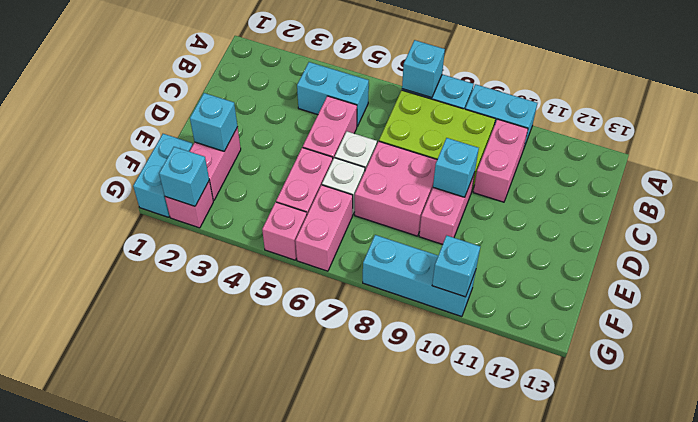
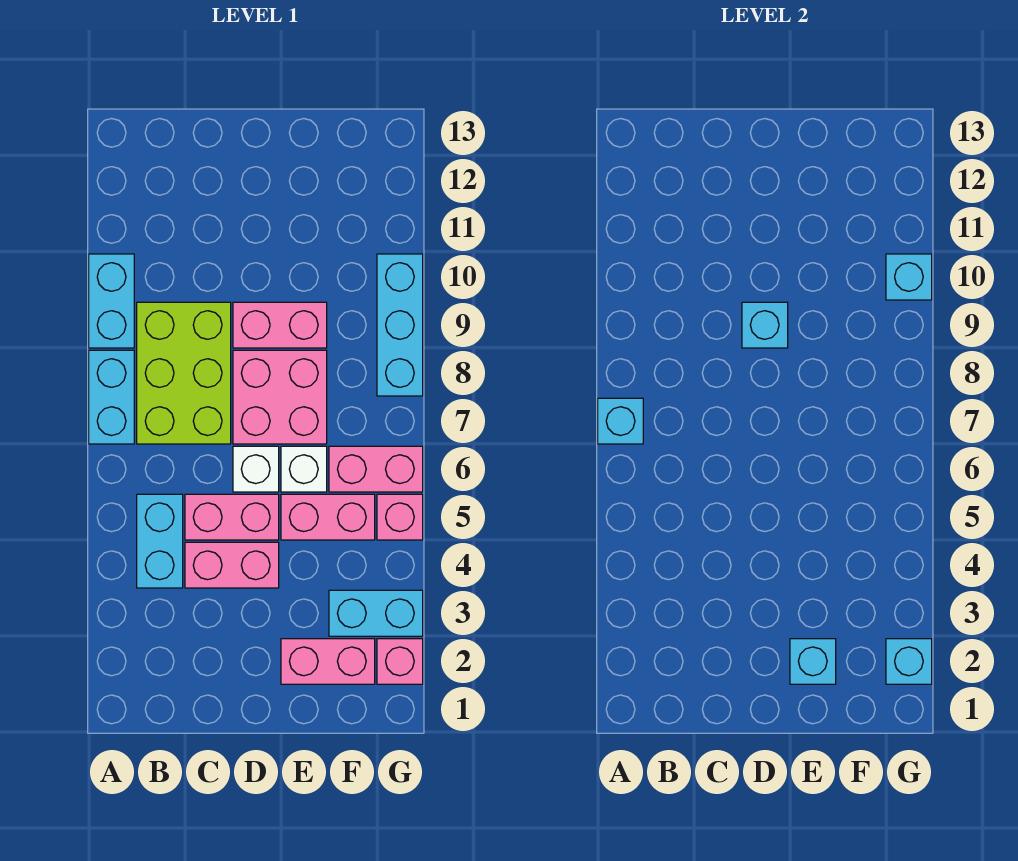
pink 1x2 brick [473,119,528,202] -> pink 1x2 brick moved to [185,542,279,588]
cyan 1x2 brick [133,134,193,217] -> cyan 1x2 brick moved to [329,590,423,636]

